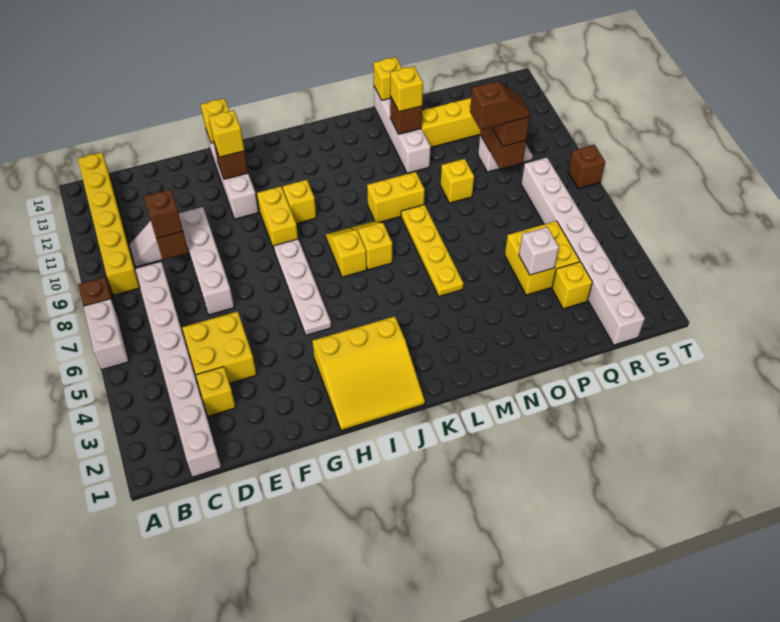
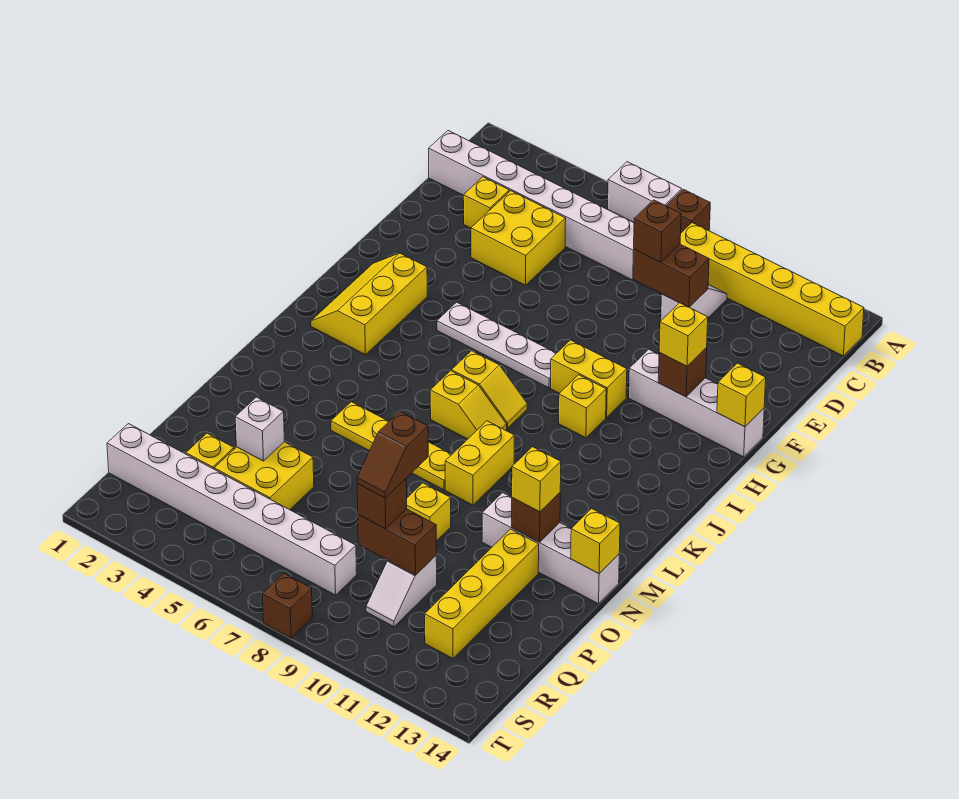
white 1x4 brick [179,207,234,315] -> none
yellow 3x3 slope [312,316,425,431] -> yellow 2x3 slope [311,253,427,355]

